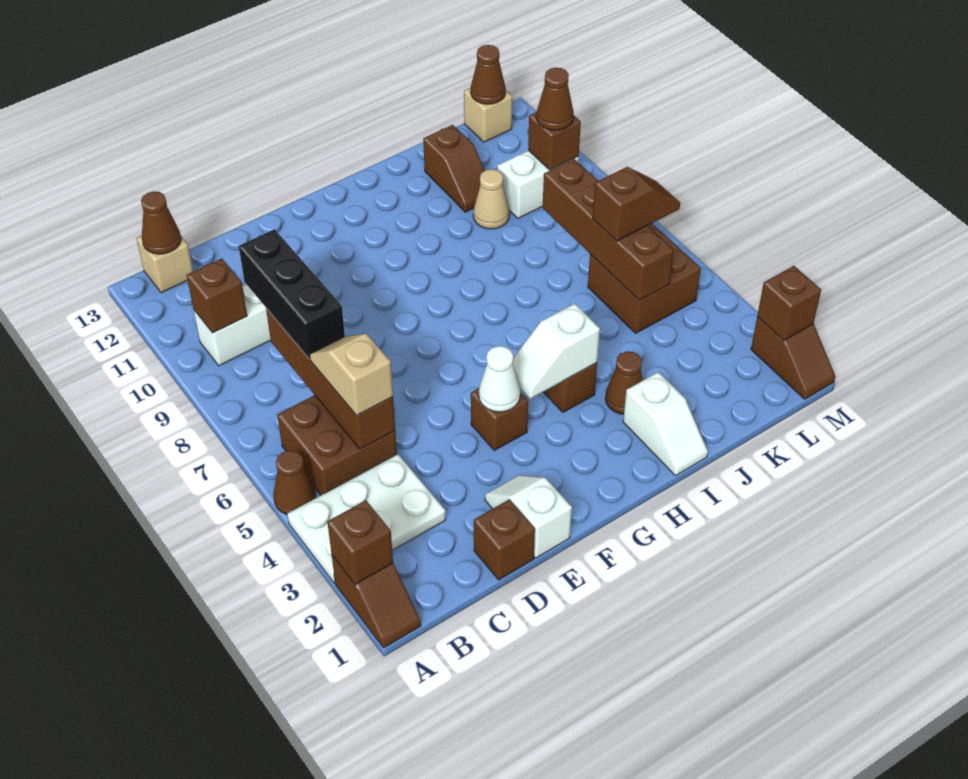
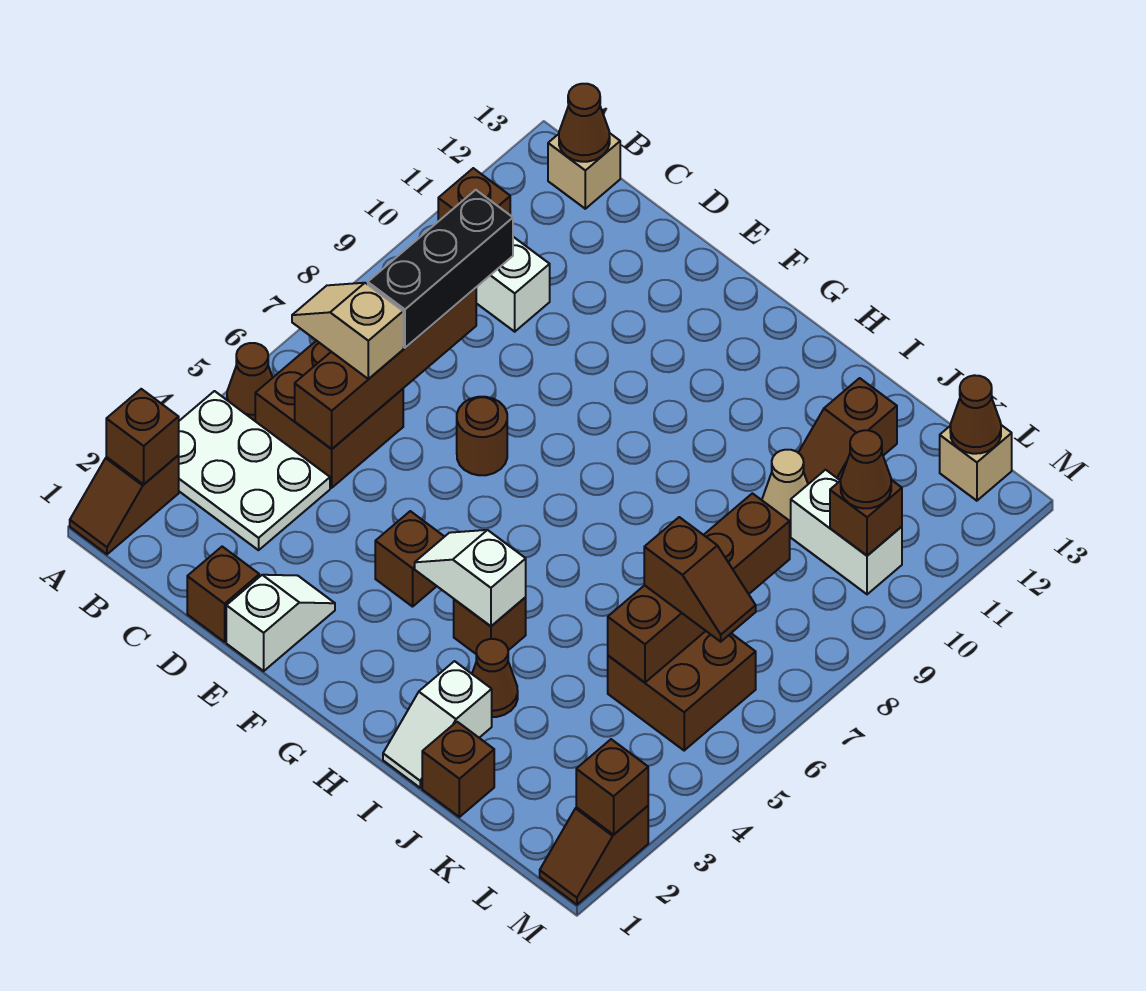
tan 1x2 slope [310,334,393,415] -> tan 1x2 slope turned to [292,283,403,379]
none -> brown 1x1 round brick [457,397,507,475]
white 1x1 cone [479,346,520,412] -> none
none -> brown 1x1 brick [422,722,494,817]

